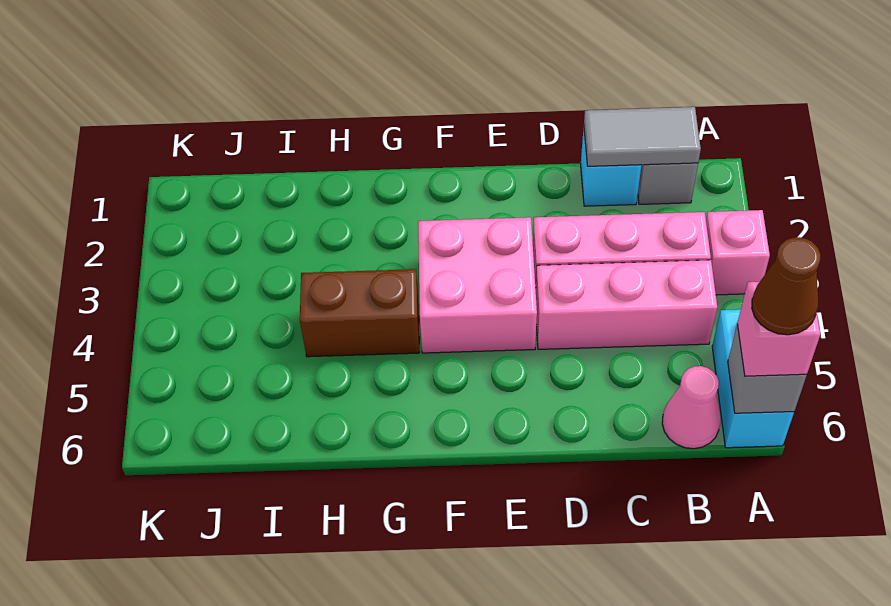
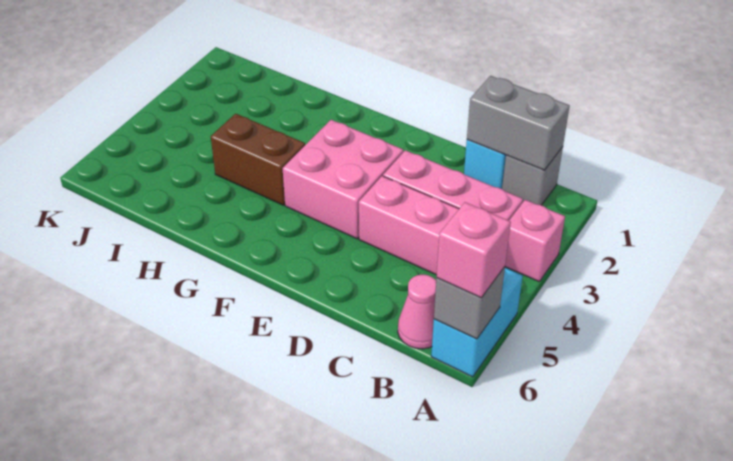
brown 1x1 cone [752,237,821,335] -> none
grey 1x2 tile [584,107,701,166] -> grey 1x2 brick [467,76,570,170]

